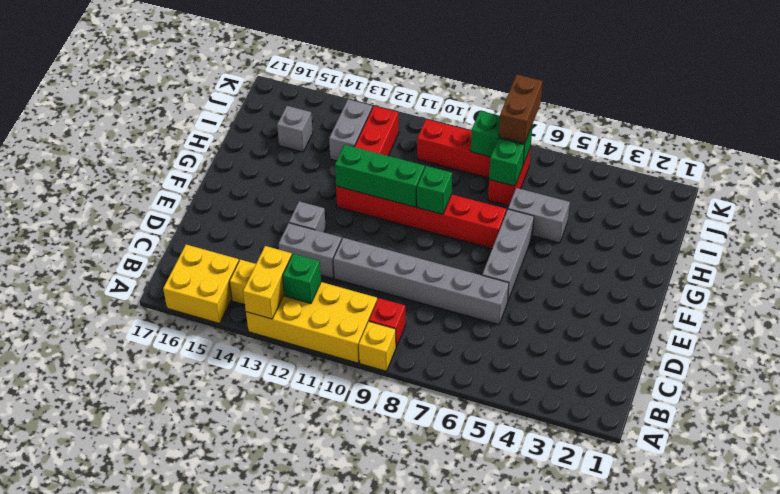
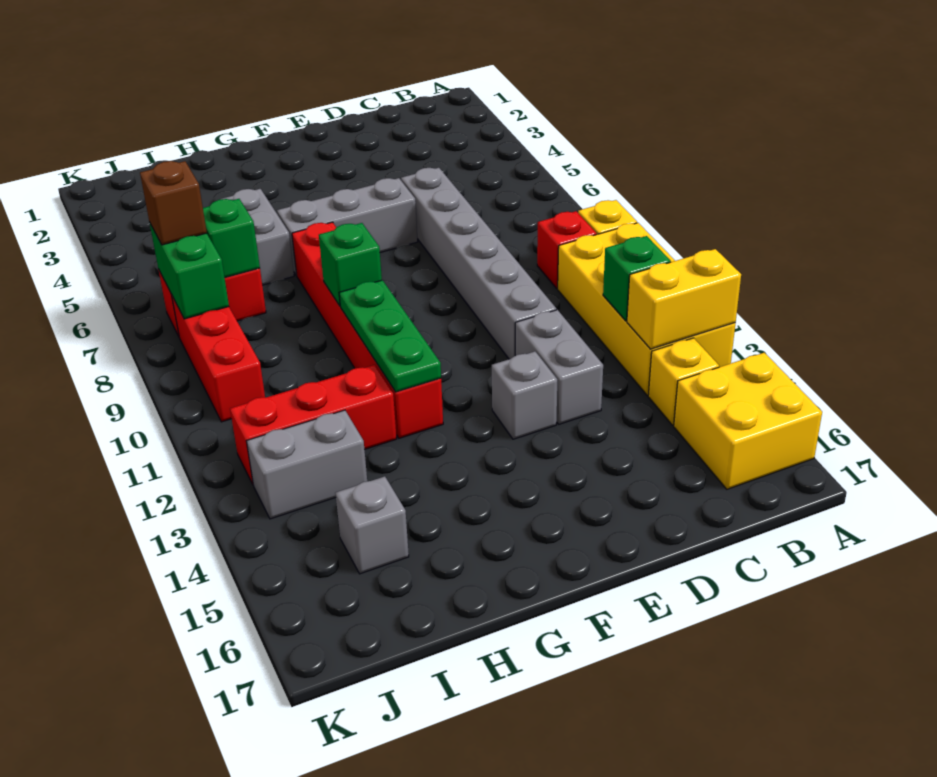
green 1x3 brick [335,145,425,207] -> green 1x3 plate [339,280,441,392]
brown 1x2 brick [499,75,543,143] -> brown 1x1 brick [140,161,207,245]

